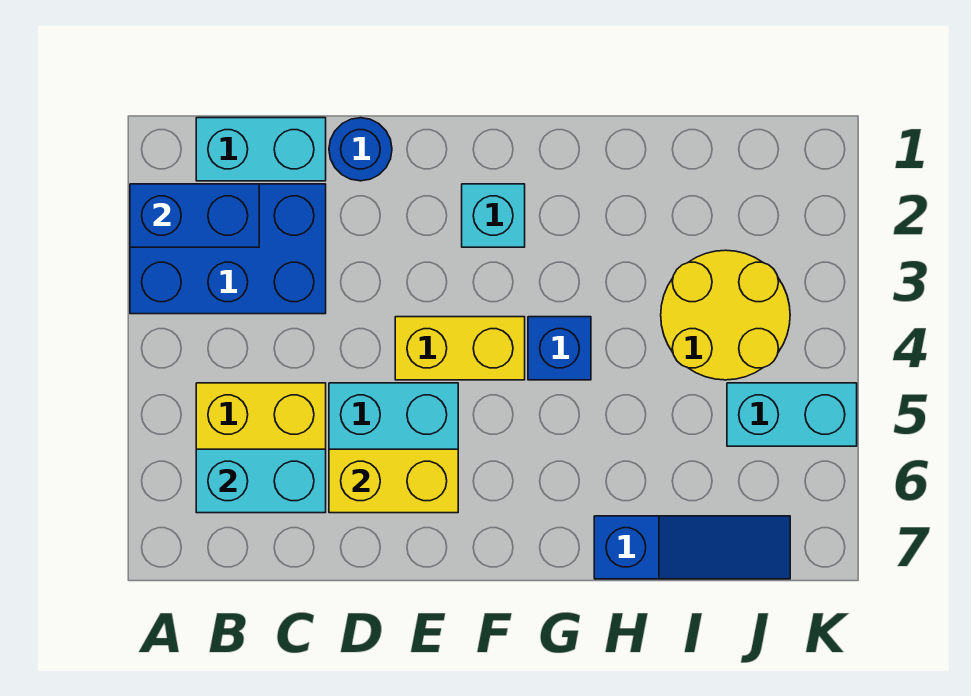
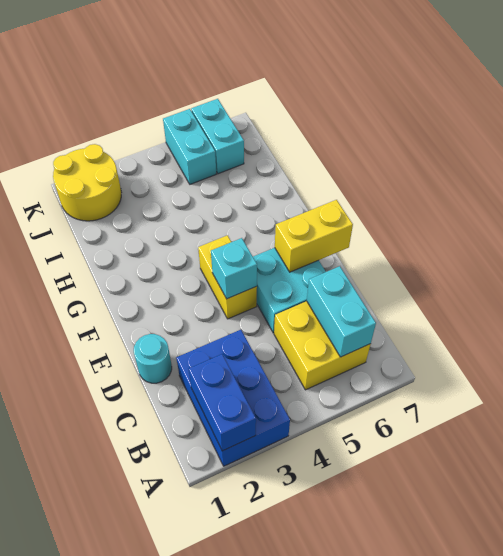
cyan 1x2 brick [196,118,326,181] -> cyan 1x2 brick moved to [191,99,244,174]
blue 1x1 round brick [329,118,392,181] -> cyan 1x1 round brick [134,334,172,383]
yellow 1x2 brick [329,449,458,513] -> yellow 1x2 brick turned to [275,200,353,272]
cyan 1x1 brick [462,184,525,247] -> cyan 1x1 brick moved to [211,238,257,299]
blue 1x1 brick [528,317,591,380] -> none
blue 1x3 slope [594,516,790,579] -> none
yellow 2x2 round brick [661,250,790,380] -> yellow 2x2 round brick moved to [53,144,121,221]

